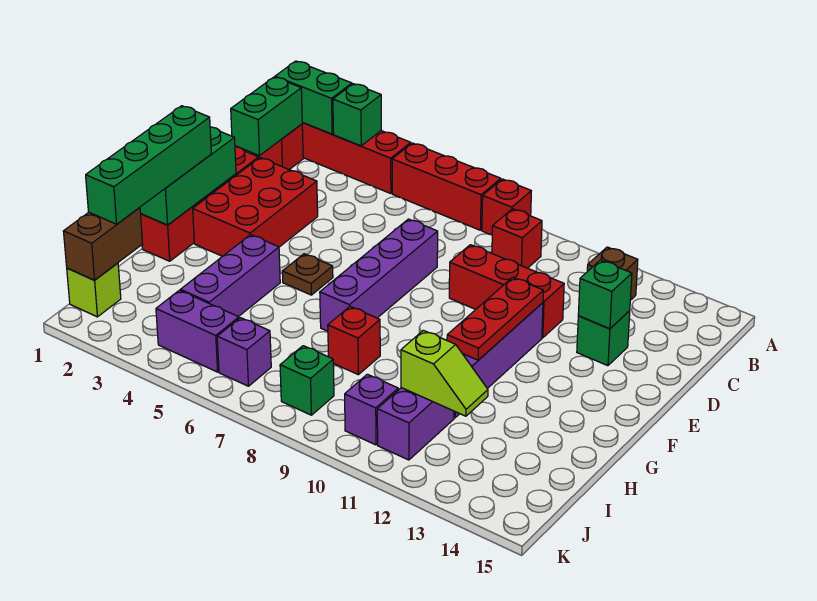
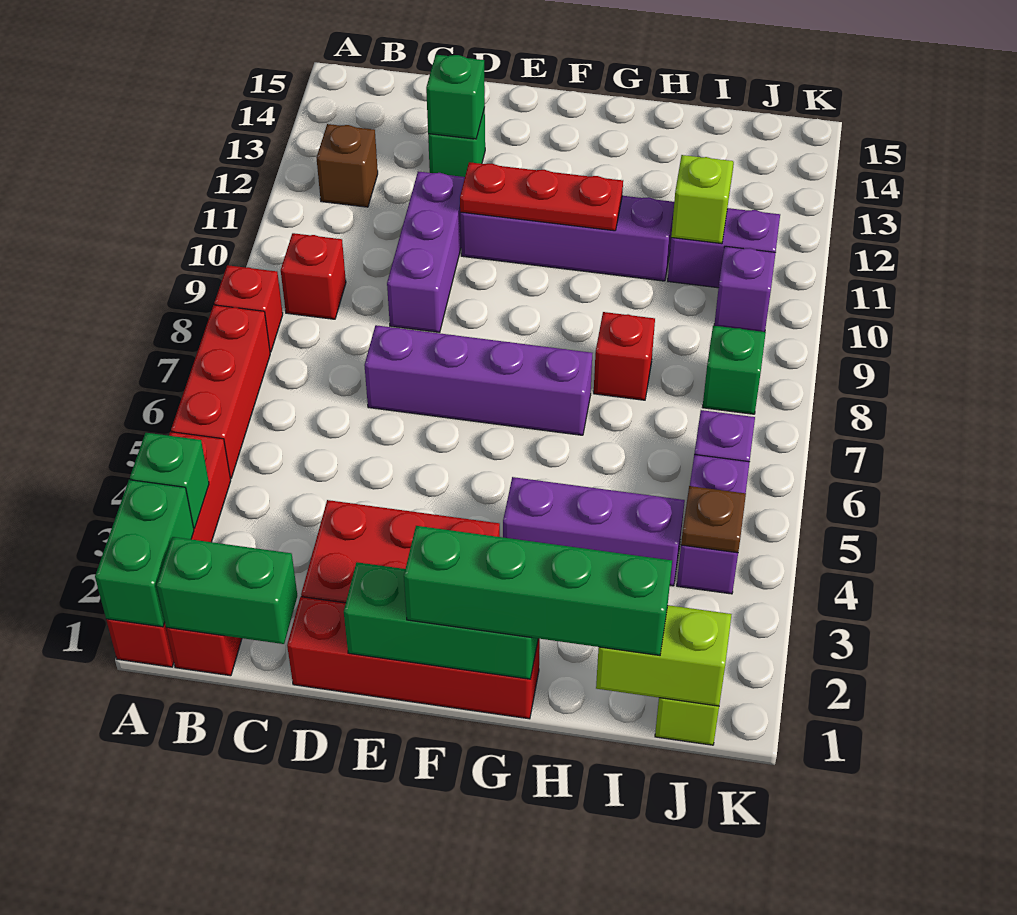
red 1x3 brick [449,245,564,338] -> purple 1x3 brick [387,171,465,333]
brown 1x1 plate [282,254,333,295] -> brown 1x1 plate moved to [681,486,746,553]
brown 1x2 brick [63,207,142,280] -> lime 1x2 brick [596,605,732,706]

